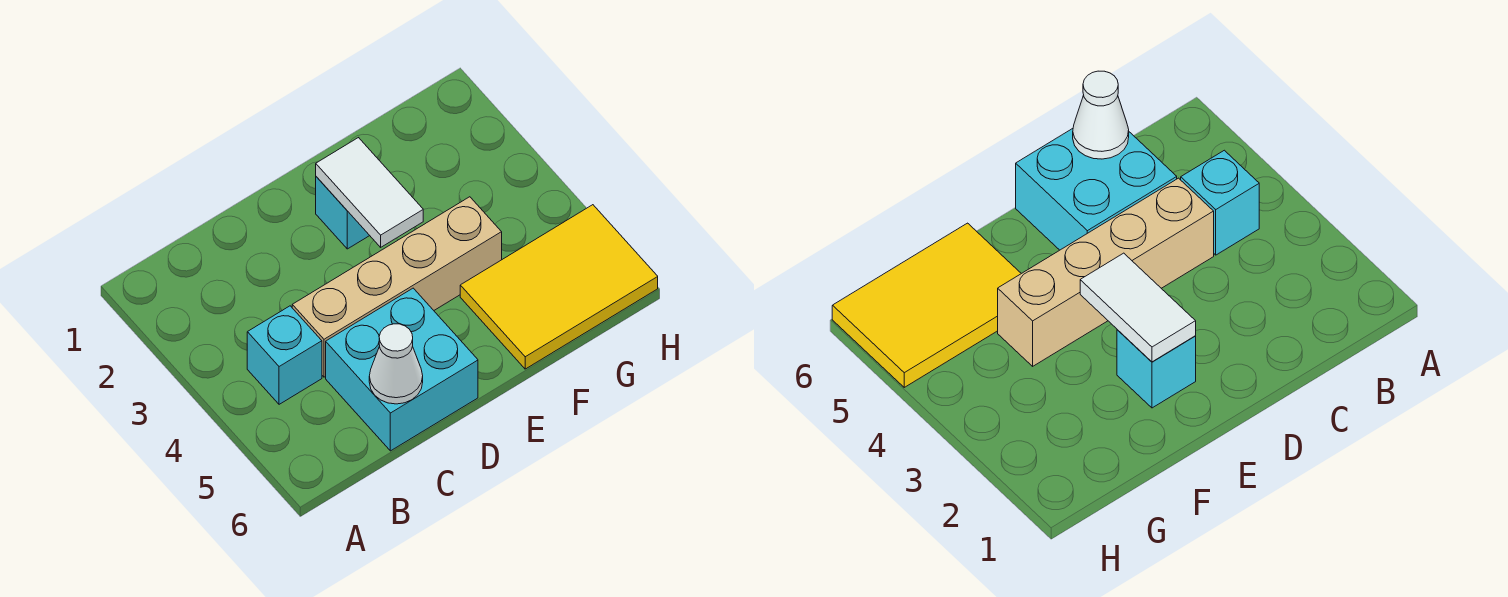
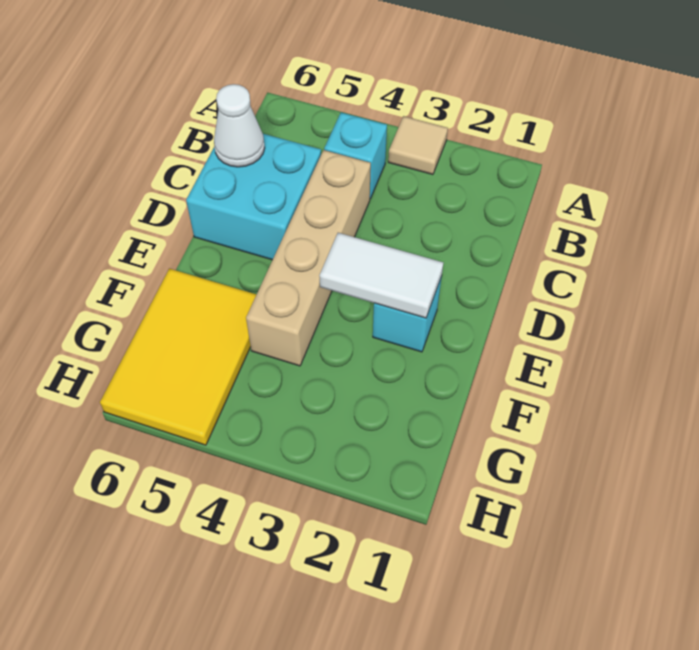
none -> tan 1x1 tile [388,116,448,175]

